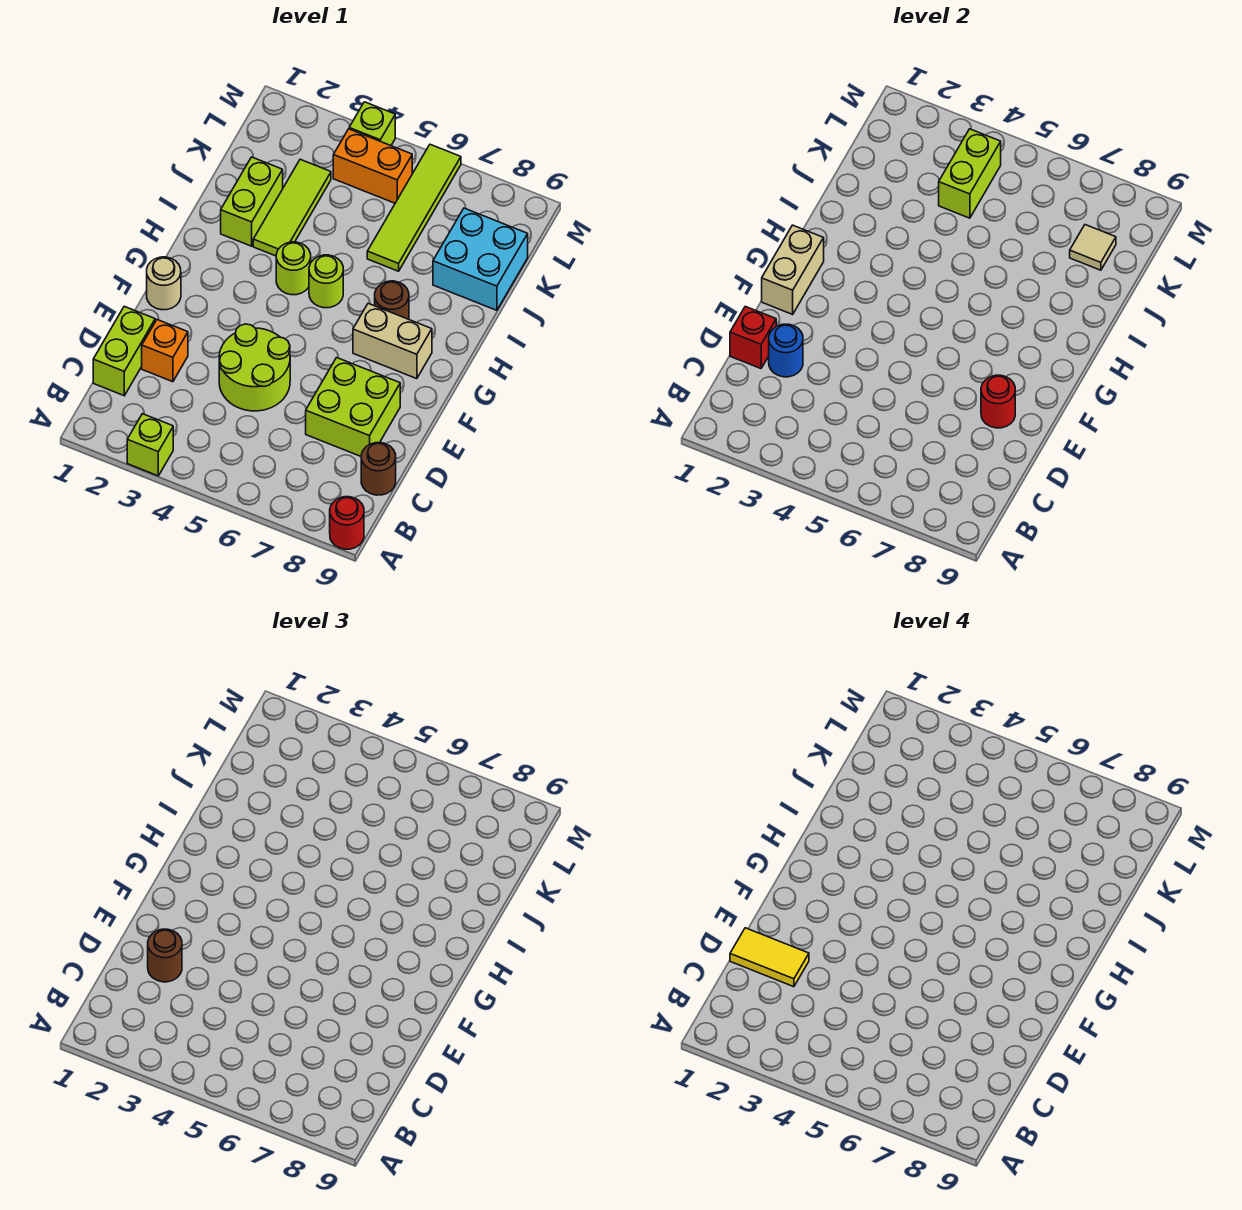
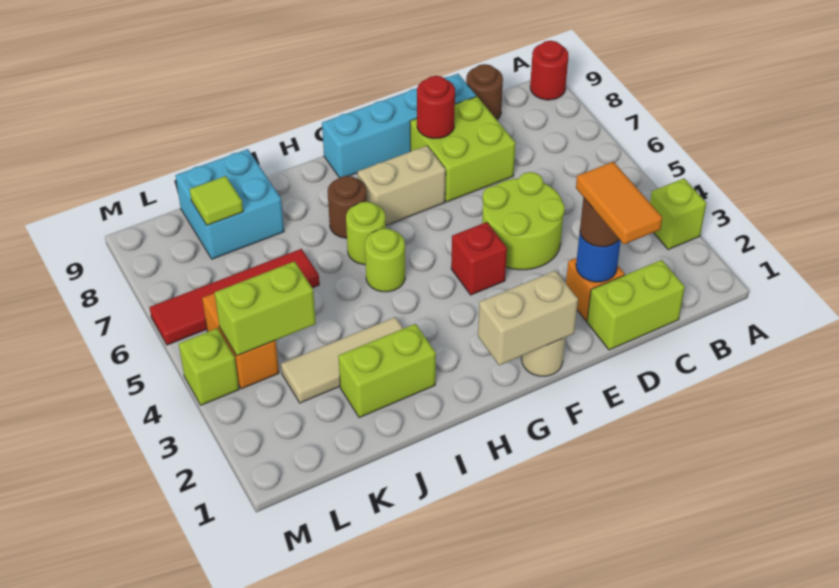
red 1x1 brick [730,306,776,369] -> red 1x1 brick moved to [451,222,507,295]
yellow 1x2 tile [730,928,809,987] -> orange 1x2 tile [576,162,662,244]
none -> cyan 1x4 brick [322,74,476,178]
tan 1x2 brick [353,303,432,379] -> tan 1x2 brick turned to [358,146,446,225]
lime 1x1 round brick [276,242,311,295] -> lime 1x1 round brick moved to [346,202,386,265]
lime 1x3 tile [253,159,331,256] -> tan 1x3 tile [281,317,404,403]
lime 1x4 tile [367,144,461,271] -> red 1x4 tile [149,249,319,345]
tan 1x1 tile [1070,225,1116,270] -> lime 1x1 tile [190,176,243,225]

